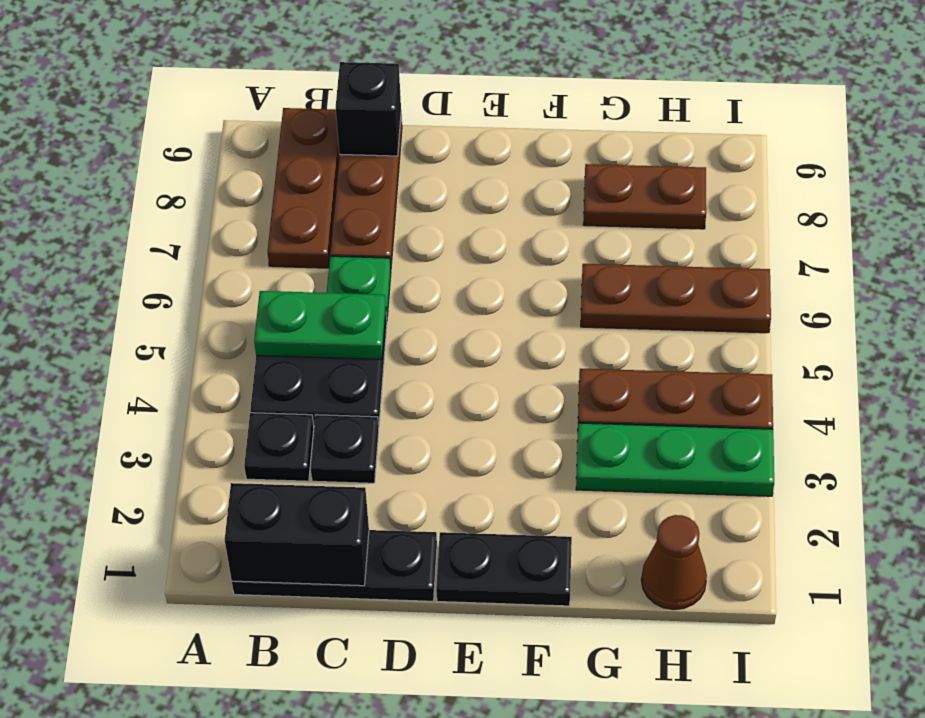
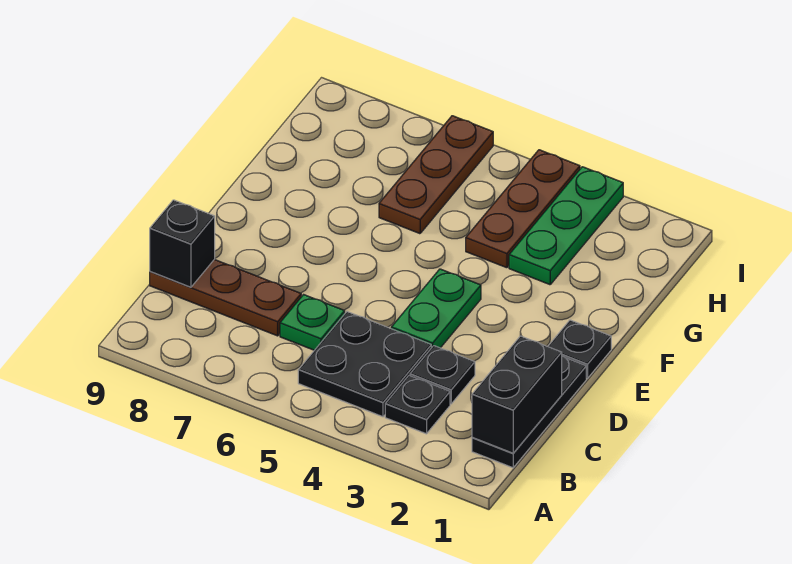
green 1x2 plate [254,291,386,359] -> green 1x2 plate moved to [391,269,481,348]
brown 1x3 plate [268,108,339,268] -> none
black 1x2 plate [436,532,572,606] -> black 1x1 plate [548,320,611,378]
brown 1x2 plate [583,164,706,229] -> none
brown 1x1 cone [641,515,707,610] -> none

